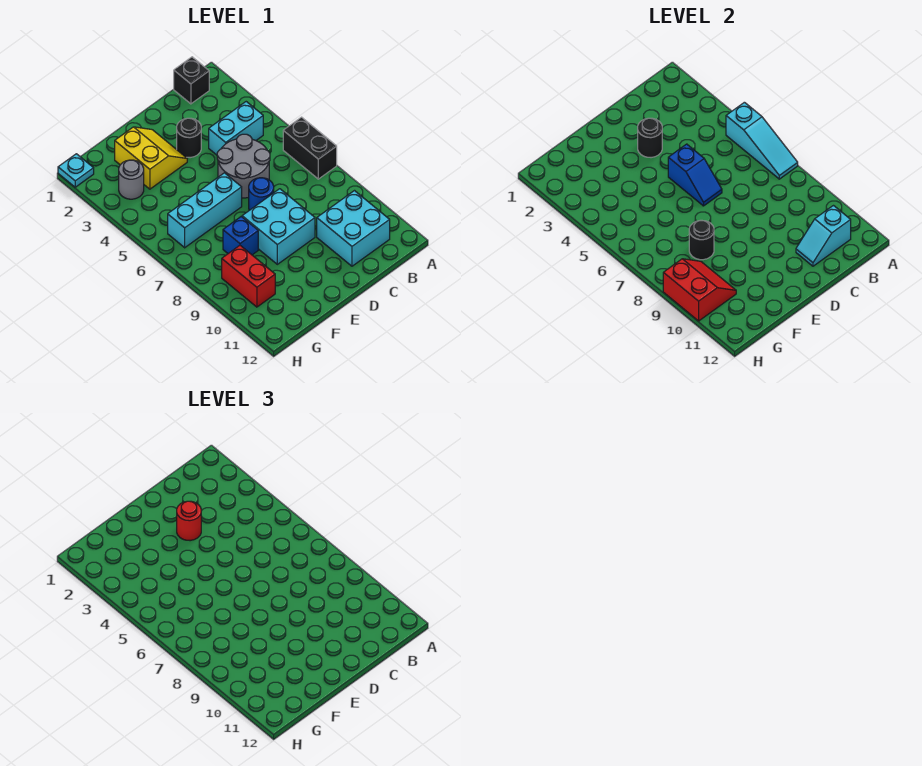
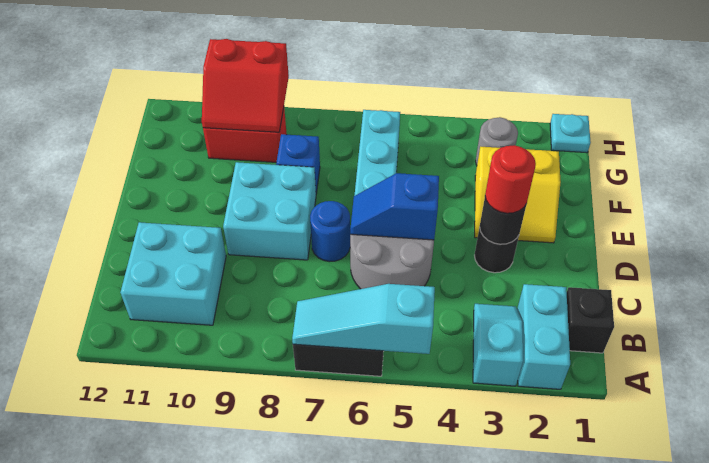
cyan 1x2 brick [209,102,263,155] -> cyan 1x2 brick moved to [517,284,570,389]
cyan 1x2 slope [796,206,851,266] -> cyan 1x2 slope moved to [473,304,523,386]
black 1x1 round brick [689,220,714,260] -> none

